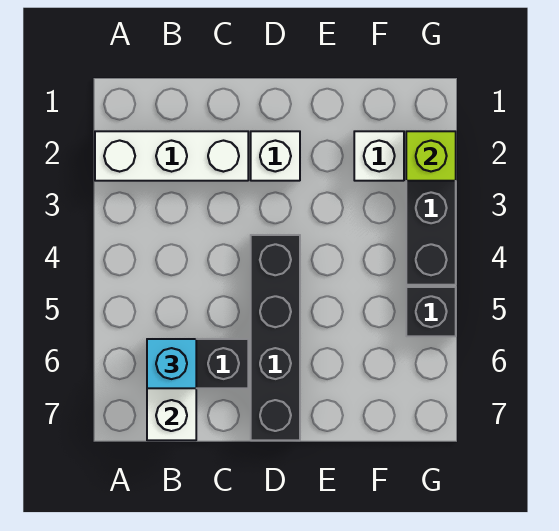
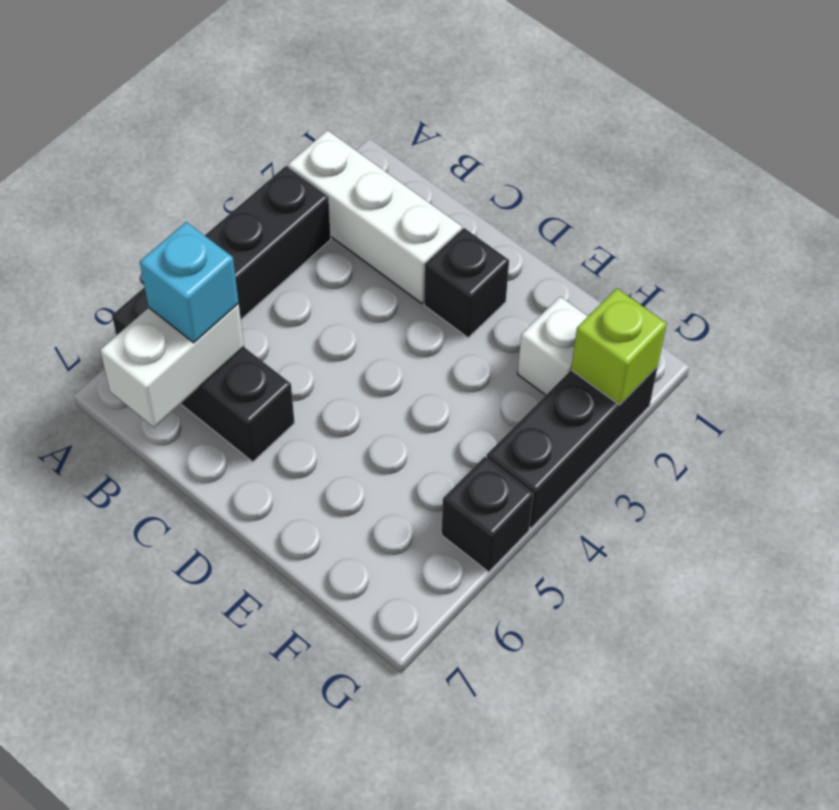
white 1x1 brick [251,131,300,181] -> black 1x1 brick [424,228,509,338]
black 1x4 brick [251,235,300,440] -> black 1x4 brick moved to [112,166,331,335]

